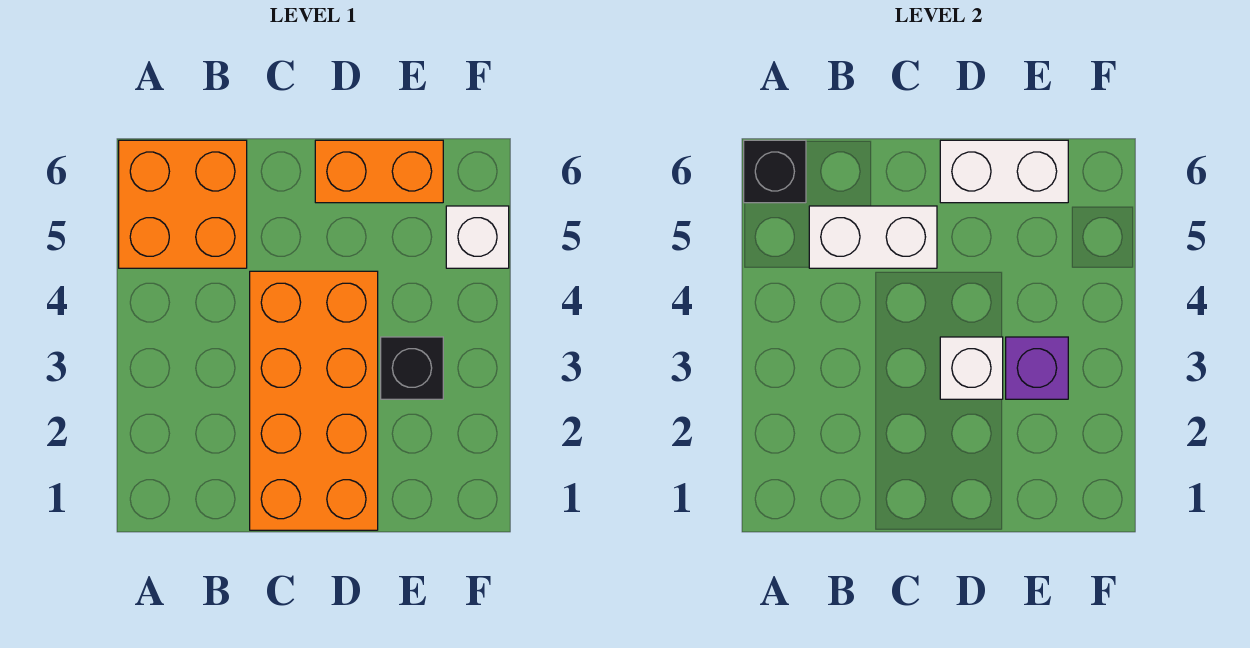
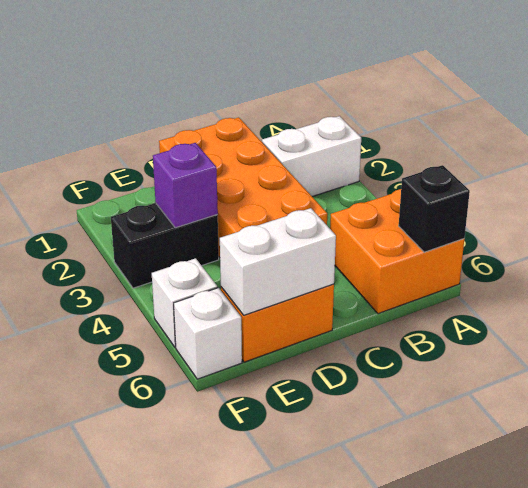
white 1x2 brick [809,206,937,268] -> white 1x2 brick moved to [262,116,361,197]
white 1x1 brick [940,337,1003,399] -> white 1x1 brick moved to [174,288,242,379]
black 1x1 brick [381,337,443,399] -> black 1x2 brick [111,203,219,288]

